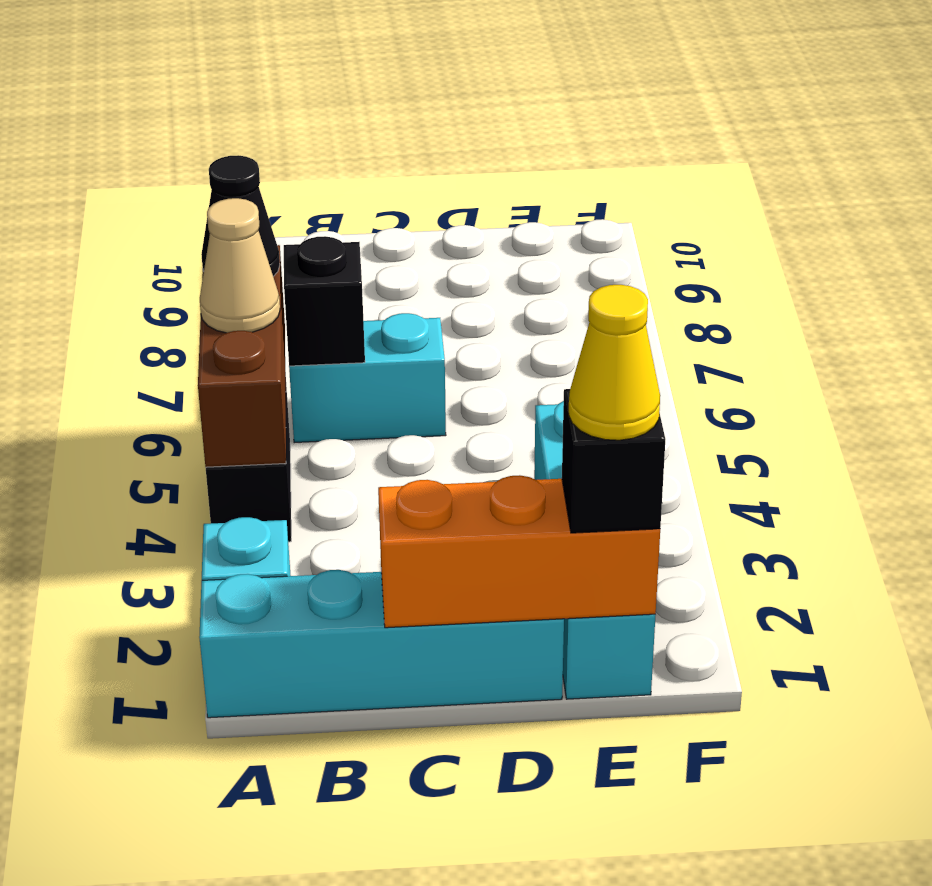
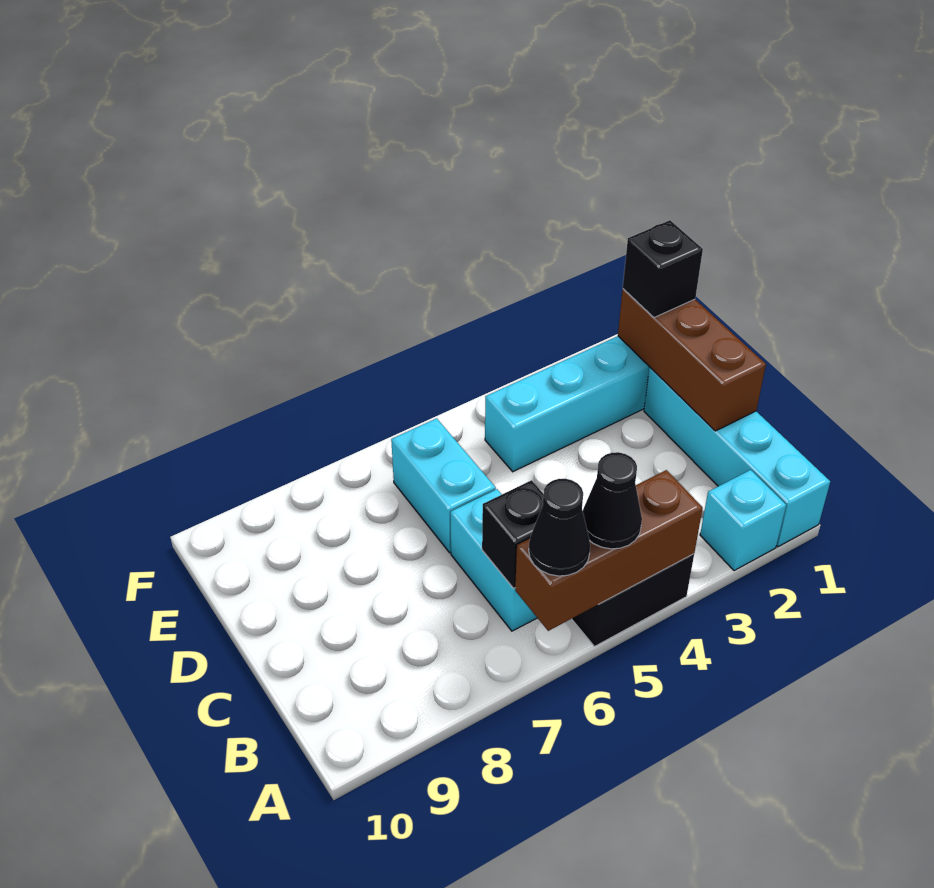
tan 1x1 cone [200,198,280,333] -> black 1x1 cone [583,452,642,549]
orange 1x3 brick [378,475,660,628] -> brown 1x3 brick [618,289,766,431]
none -> cyan 1x2 brick [391,418,496,553]
yellow 1x1 cone [569,285,660,440] -> none

